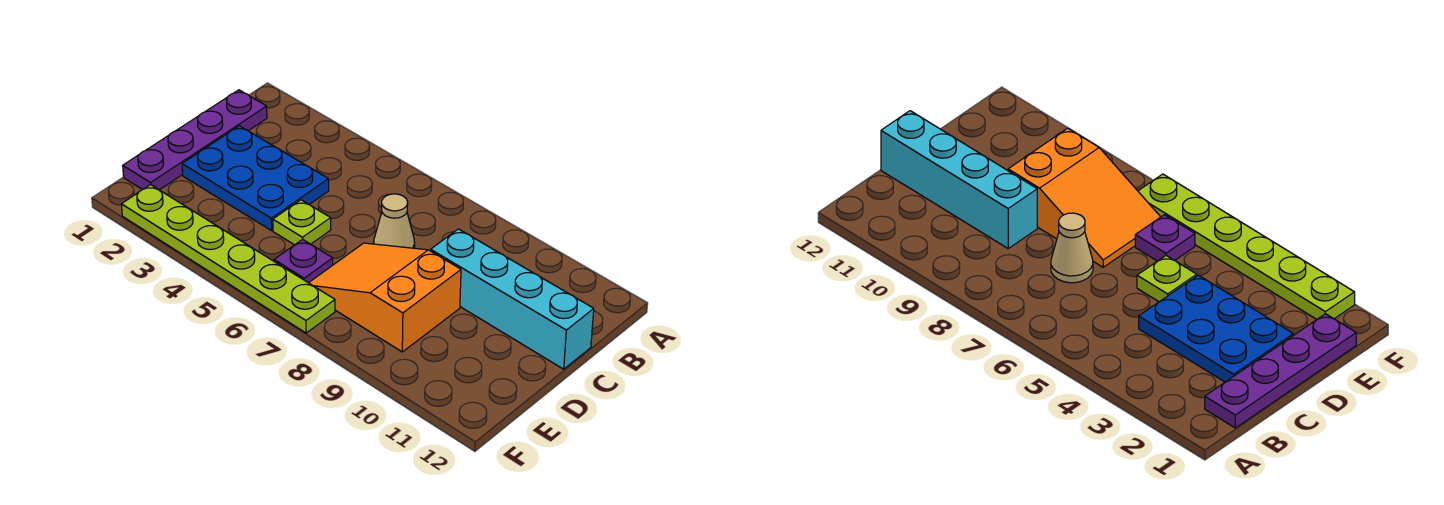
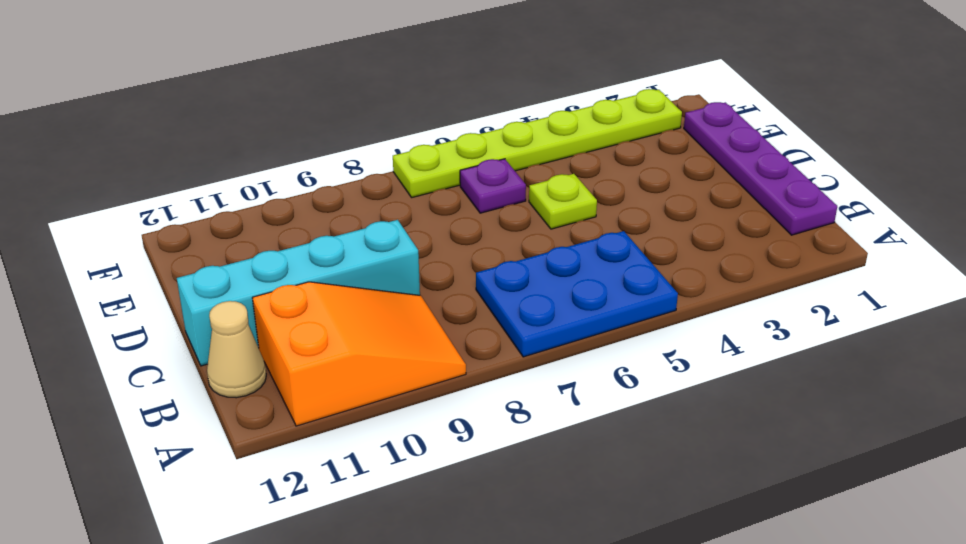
blue 2x3 plate [182,126,329,231] -> blue 2x3 plate moved to [476,231,678,357]
tan 1x1 cone [374,194,415,248] -> tan 1x1 cone moved to [207,301,266,398]
orange 2x3 slope [309,243,461,352] -> orange 2x3 slope moved to [252,282,466,426]

